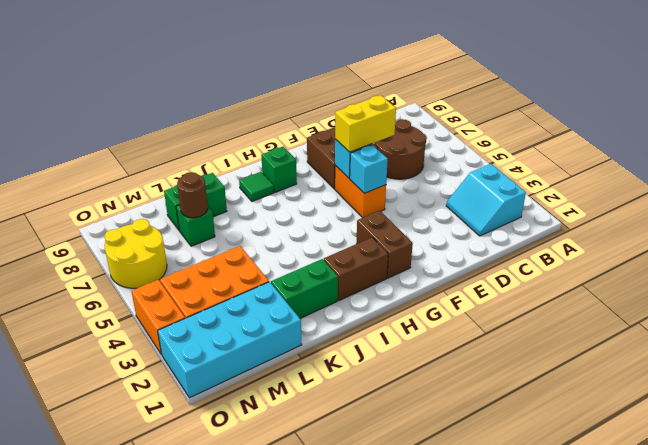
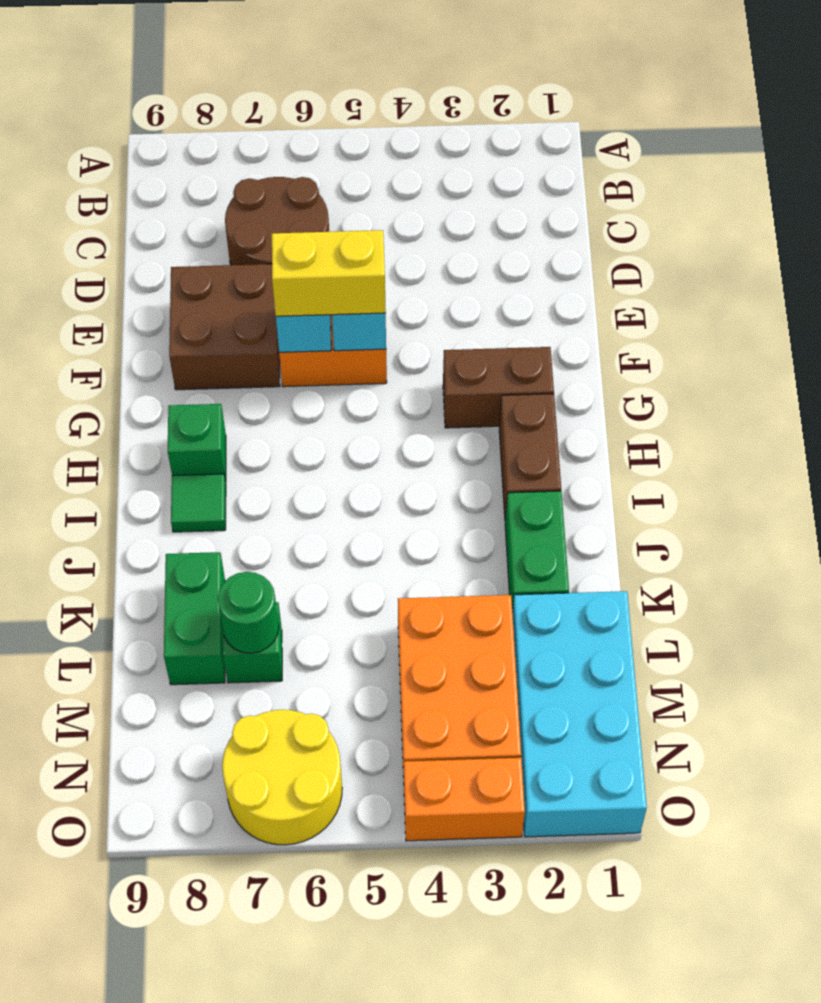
cyan 2x2 slope [446,164,526,236] -> none
yellow 1x2 brick [335,95,396,152] -> yellow 1x2 brick turned to [272,230,386,316]
brown 1x1 round brick [177,172,208,218] -> green 1x1 round brick [218,572,279,653]

